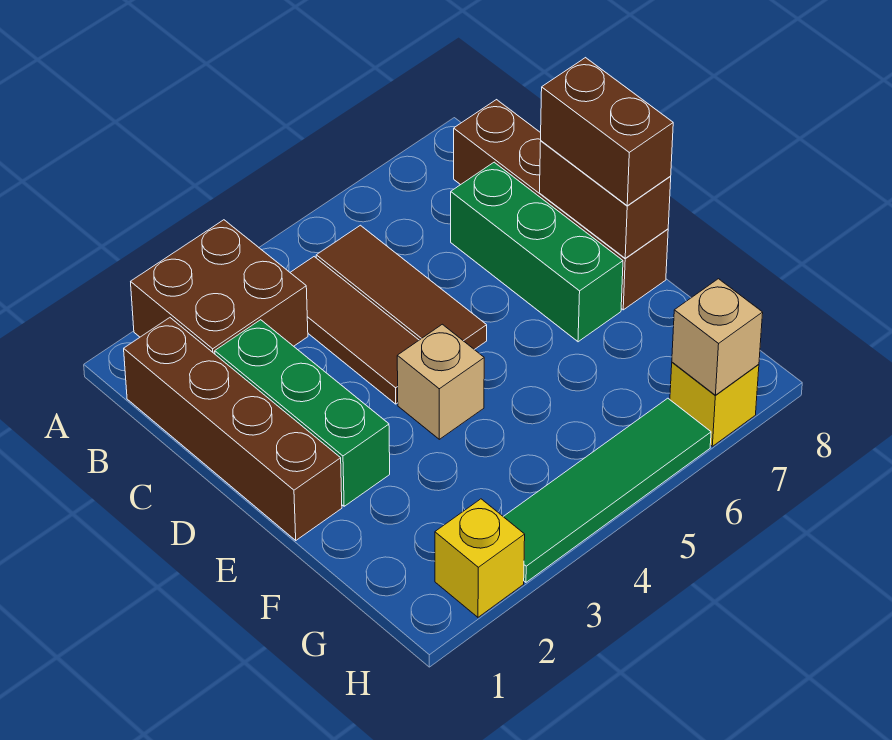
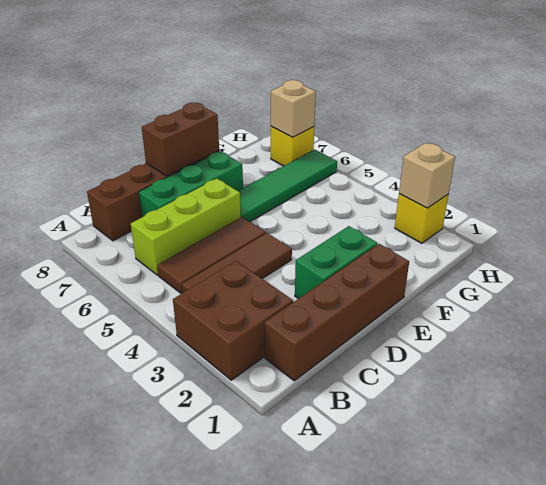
none -> lime 1x3 brick [131,179,241,275]
green 1x3 brick [215,320,390,506] -> green 1x2 brick [295,226,377,299]
brown 1x2 brick [541,58,673,206] -> none
tan 1x1 brick [397,324,484,439] -> tan 1x1 brick moved to [399,143,455,208]
green 1x4 tile [503,398,711,582] -> green 1x4 tile turned to [238,149,337,222]

